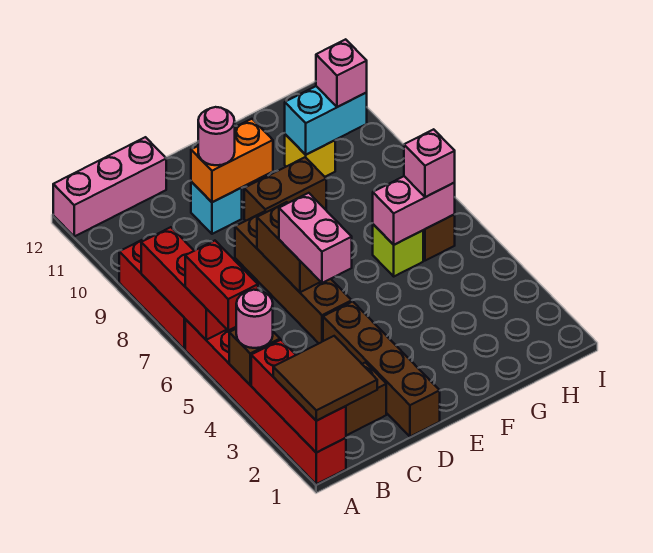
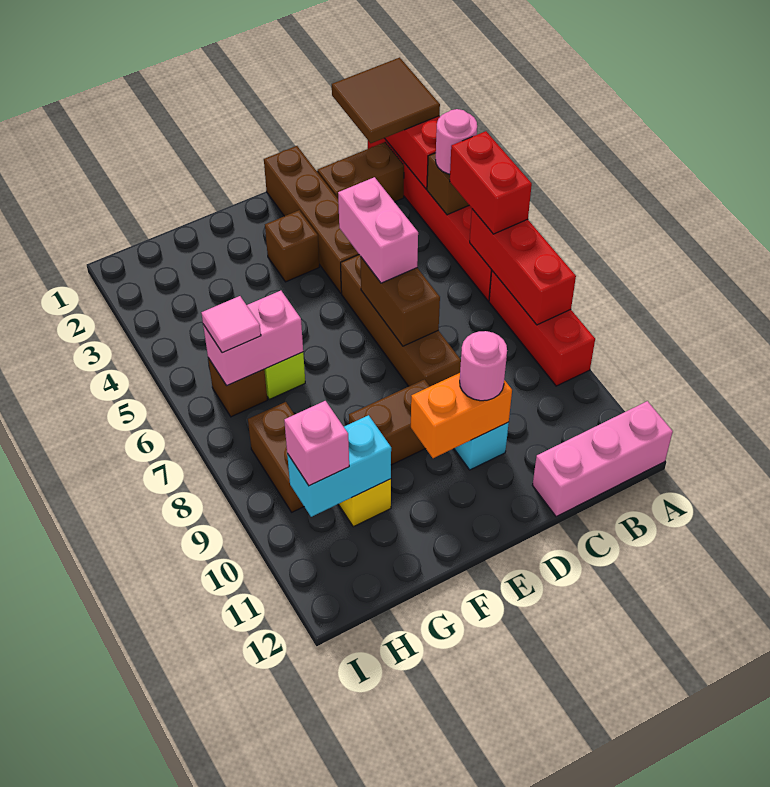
none -> brown 1x1 brick [265,210,319,282]
pink 1x1 brick [404,129,455,197] -> pink 1x1 tile [201,296,261,353]
none -> brown 1x2 brick [248,402,304,512]

